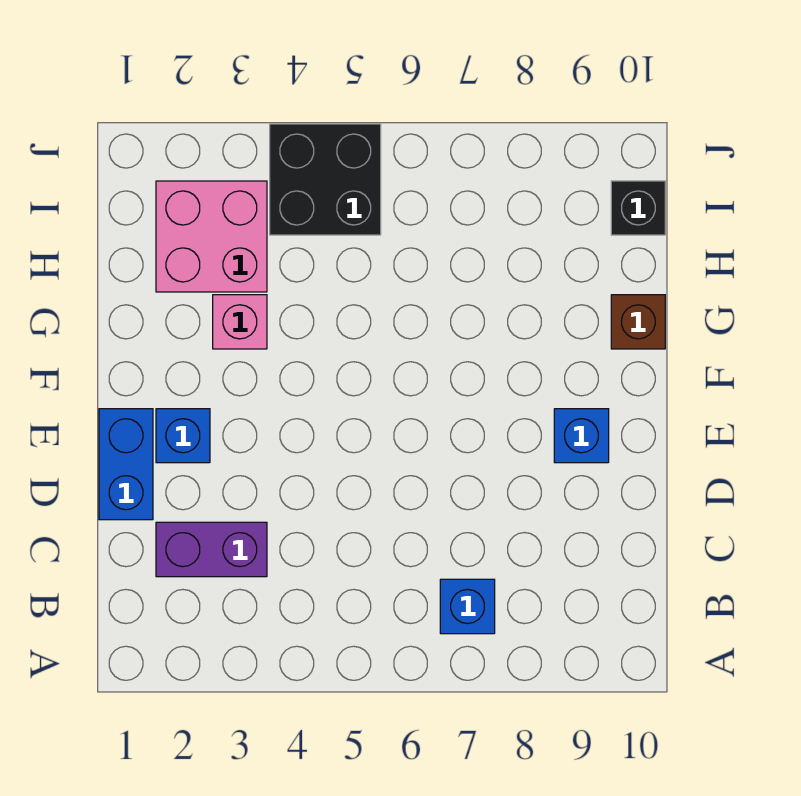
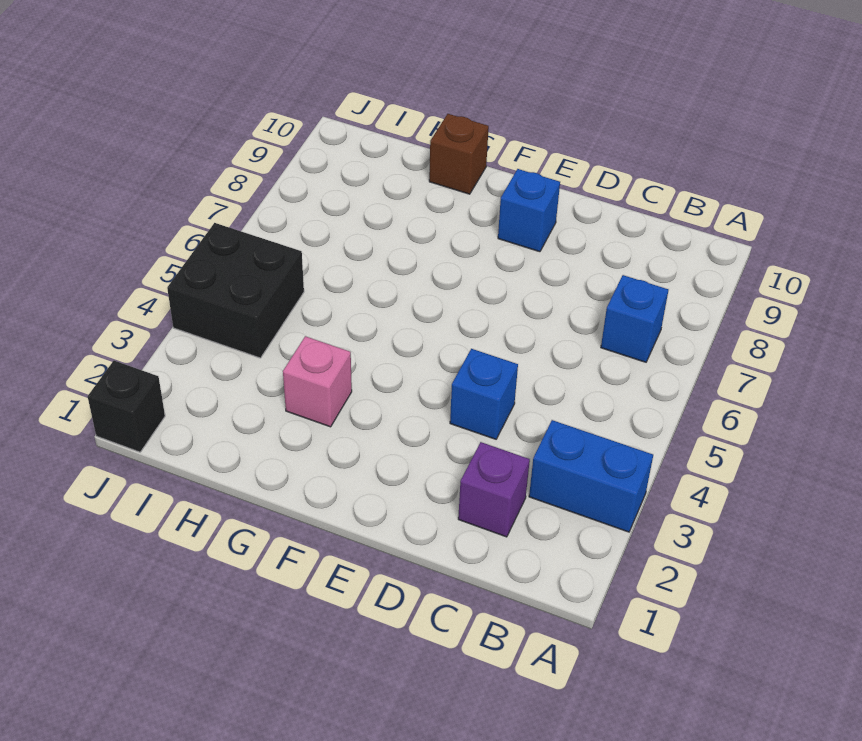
purple 1x2 brick [156,522,267,577] -> purple 1x1 brick [458,442,530,537]
blue 1x2 brick [99,409,153,520] -> blue 1x2 brick moved to [529,420,653,532]
blue 1x1 brick [156,409,210,463] -> blue 1x1 brick moved to [450,349,518,439]
pink 2x2 brick [156,181,267,292] -> none
black 1x1 brick [611,181,665,235] -> black 1x1 brick moved to [88,361,165,452]

